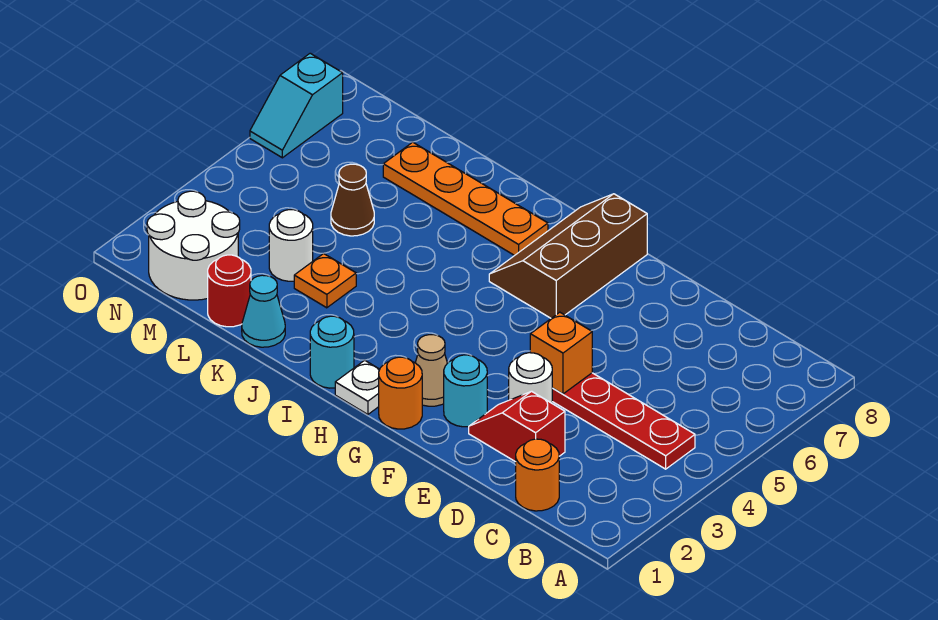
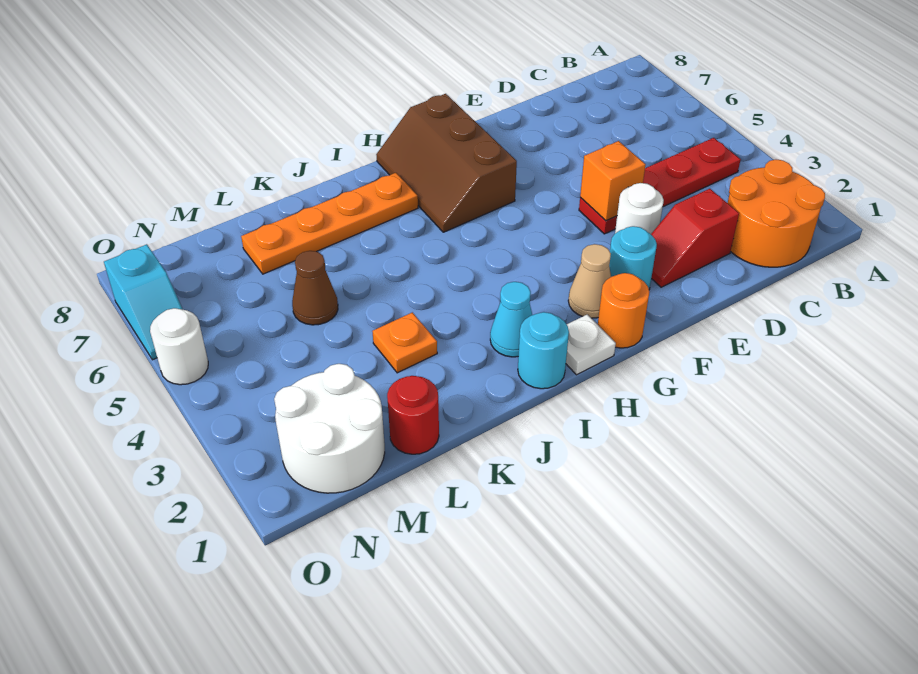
orange 1x1 round brick [516,439,559,511] -> orange 2x2 round brick [728,160,825,267]
cyan 1x1 cone [242,275,285,347] -> cyan 1x1 cone moved to [490,282,532,357]
white 1x1 round brick [269,210,313,281] -> white 1x1 round brick moved to [150,308,208,385]

